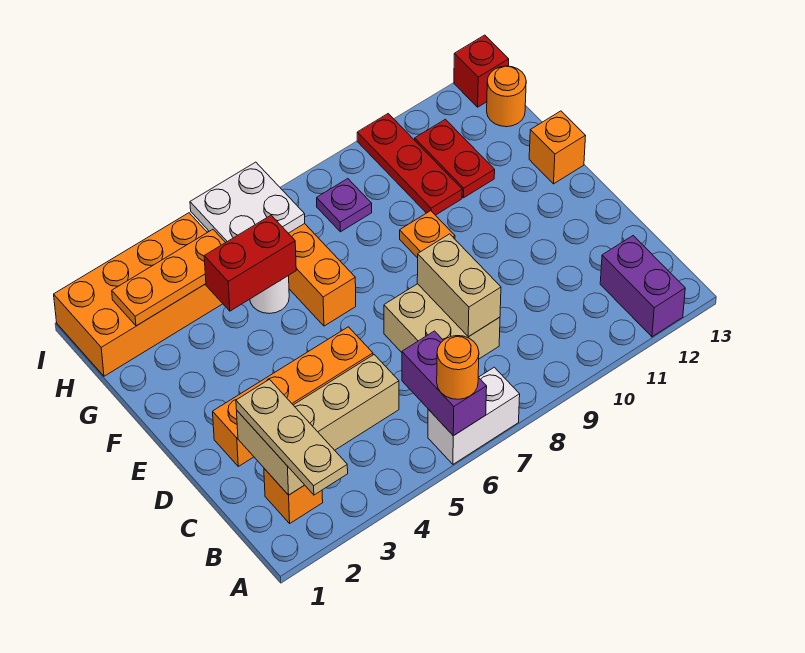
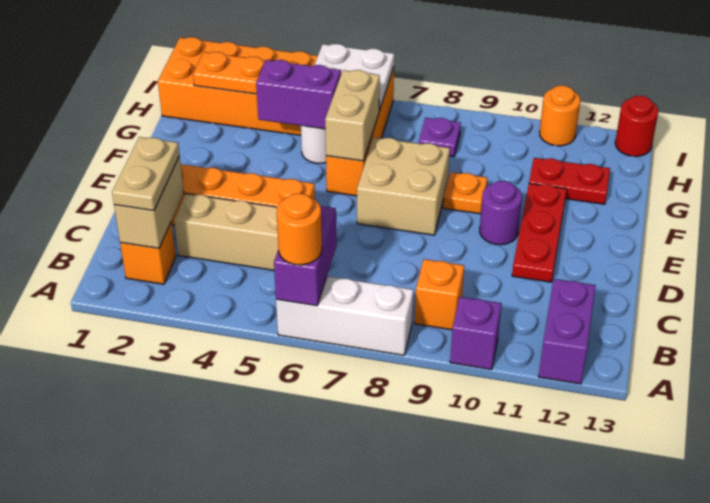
tan 1x3 plate [236,379,348,495] -> tan 1x2 plate [112,137,180,211]
white 1x2 brick [428,367,520,464] -> white 1x3 brick [276,276,413,355]
none -> purple 1x1 brick [450,297,502,370]
tan 2x2 brick [384,284,500,359] -> tan 2x2 brick moved to [357,137,450,235]
tan 1x2 brick [417,234,501,337] -> tan 1x2 brick moved to [325,70,380,161]
none -> purple 1x1 round brick [480,181,522,245]
orange 1x1 brick [529,111,585,184] -> orange 1x1 brick moved to [414,259,464,330]
red 1x2 brick [204,215,296,311] -> purple 1x2 brick [256,60,341,129]
red 1x3 plate [357,114,462,215] -> red 1x3 plate moved to [512,183,567,282]
red 1x2 plate [415,119,495,198] -> red 1x2 plate turned to [529,158,610,204]
orange 1x1 round brick [487,66,526,127] -> orange 1x1 round brick moved to [540,86,580,146]
red 1x1 brick [454,35,509,107] -> red 1x1 round brick [615,96,658,156]

